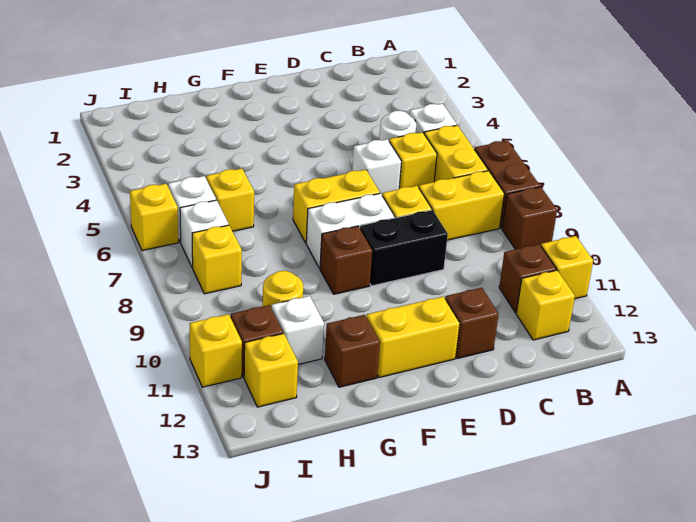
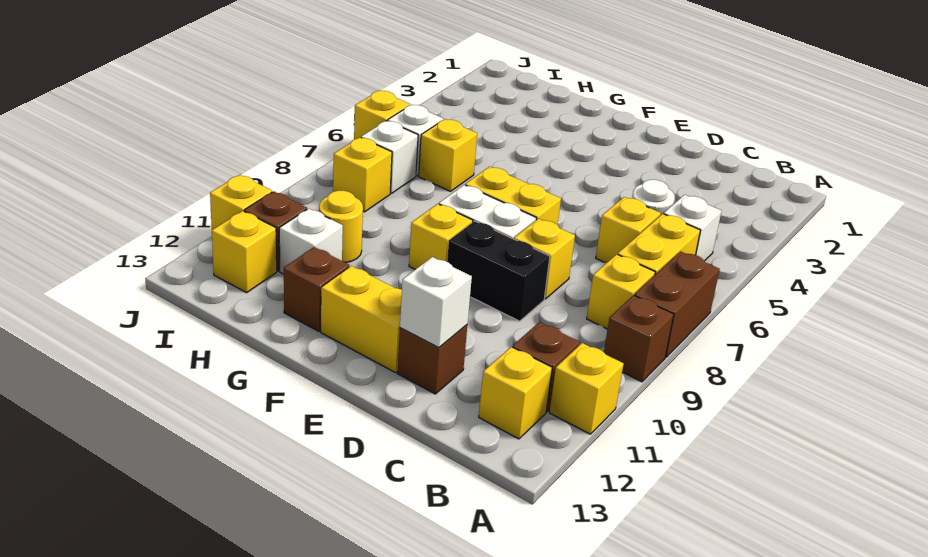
yellow 1x2 brick [419,171,504,240] -> yellow 1x1 brick [587,254,655,329]
white 1x1 brick [352,139,401,195] -> white 1x1 brick moved to [400,257,472,348]
brown 1x1 brick [320,226,372,294] -> yellow 1x1 brick [409,204,473,269]

